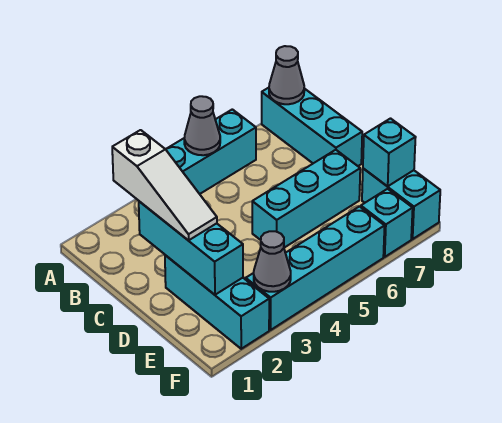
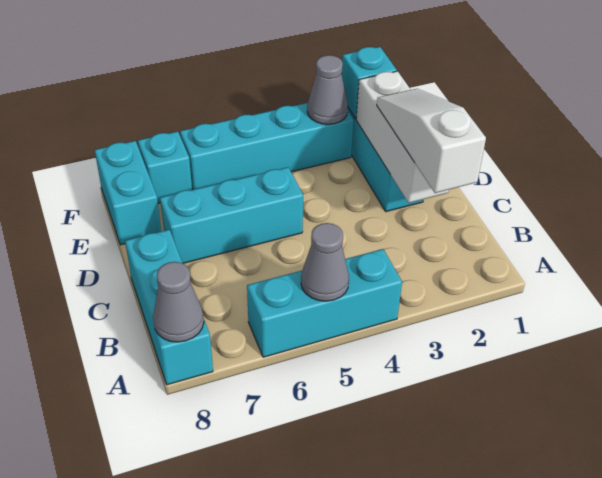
cyan 1x3 brick [139,201,243,295] -> white 1x3 brick [356,71,449,203]
cyan 1x1 brick [363,119,416,186] -> cyan 1x1 brick moved to [342,47,397,119]

